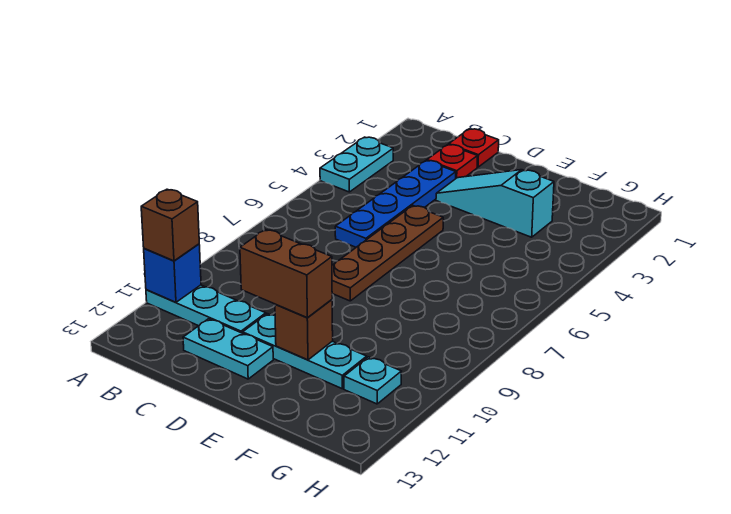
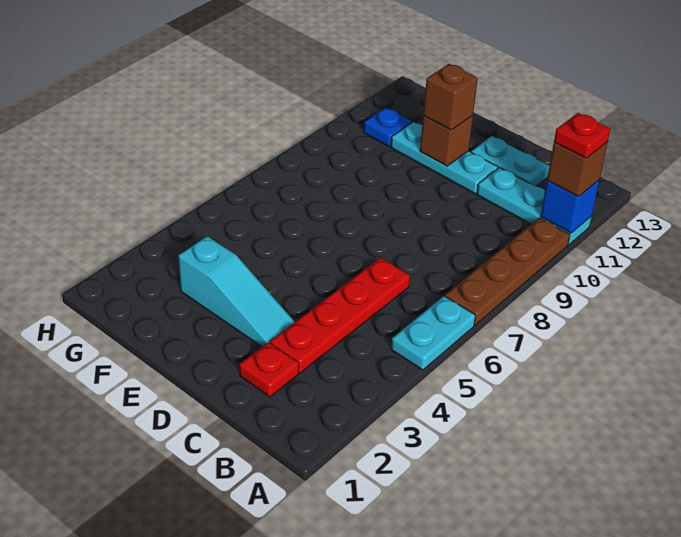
cyan 1x2 plate [320,137,393,192] -> cyan 1x2 plate moved to [391,296,476,370]
red 1x1 plate [449,129,499,167] -> red 1x1 plate moved to [554,113,610,158]
blue 1x4 plate [335,161,456,247] -> red 1x4 plate [270,258,410,373]
brown 1x4 plate [332,206,443,301] -> brown 1x4 plate moved to [445,218,570,325]
brown 1x2 brick [240,229,332,318] -> brown 1x1 brick [423,64,478,130]
cyan 1x1 plate [344,357,401,404] -> blue 1x1 plate [364,108,412,147]

